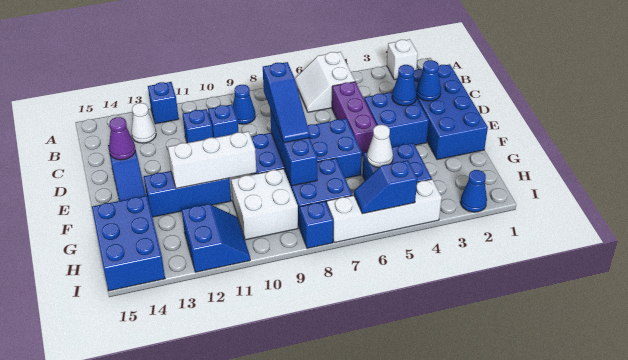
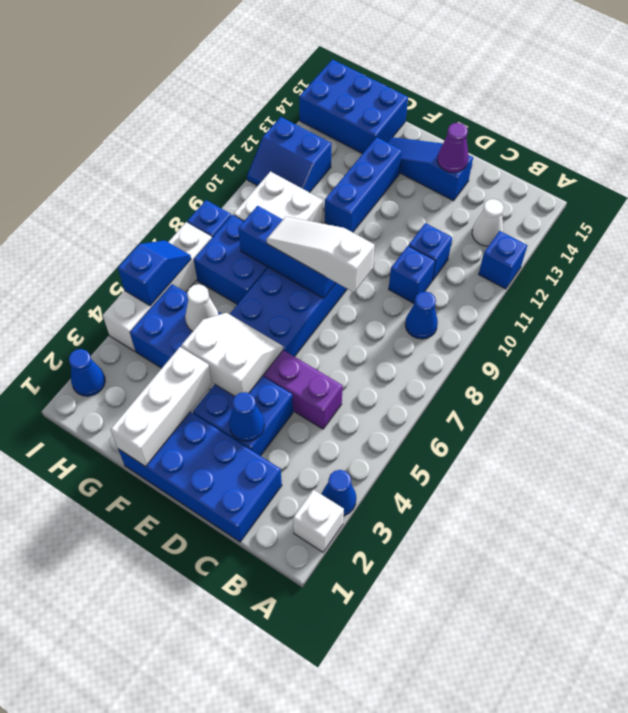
white 2x2 slope [295,52,355,112] -> white 2x2 slope moved to [181,313,283,396]
blue 1x1 cone [416,60,441,101] -> blue 1x1 cone moved to [322,470,356,516]
blue 1x3 slope [263,62,310,143] -> white 1x3 slope [266,216,375,292]
white 1x3 brick [168,131,256,189] -> white 1x3 brick moved to [110,347,212,466]

